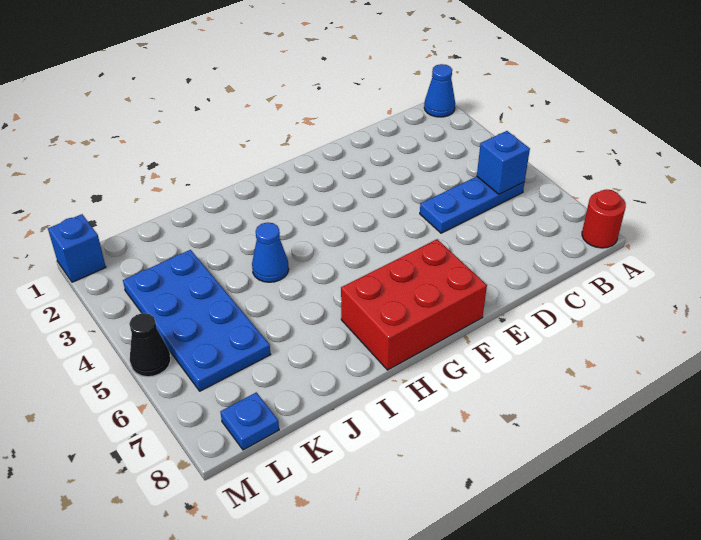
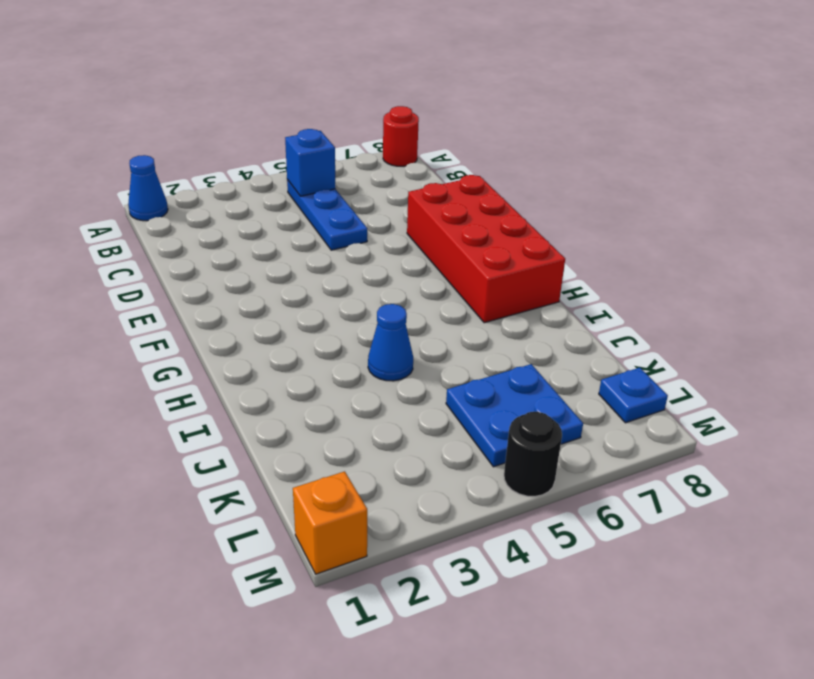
red 2x3 brick [341,239,487,370] -> red 2x4 brick [407,175,565,323]
blue 2x4 plate [123,250,271,391] -> blue 2x2 plate [446,364,583,467]
blue 1x1 brick [48,214,106,282] -> orange 1x1 brick [293,471,367,574]
black 1x1 cone [129,313,171,377] -> black 1x1 round brick [504,412,562,496]

